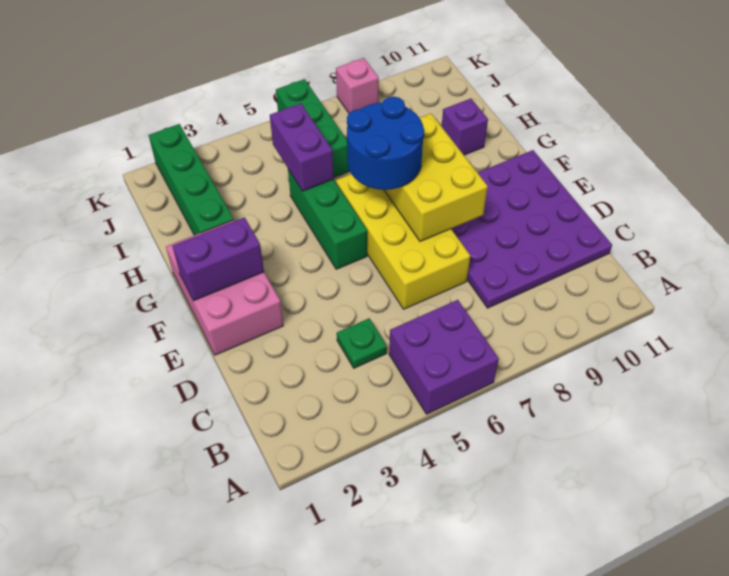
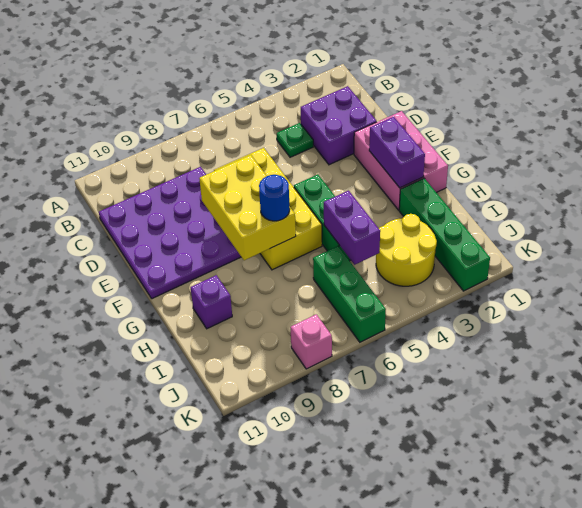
purple 2x2 brick [389,300,499,414] -> purple 2x2 brick moved to [301,86,377,165]
purple 1x2 brick [173,217,264,301] -> purple 1x2 brick turned to [369,117,425,188]
blue 2x2 round brick [347,97,424,190] -> blue 1x1 round brick [259,175,290,221]
none -> yellow 2x2 round brick [376,214,437,286]

